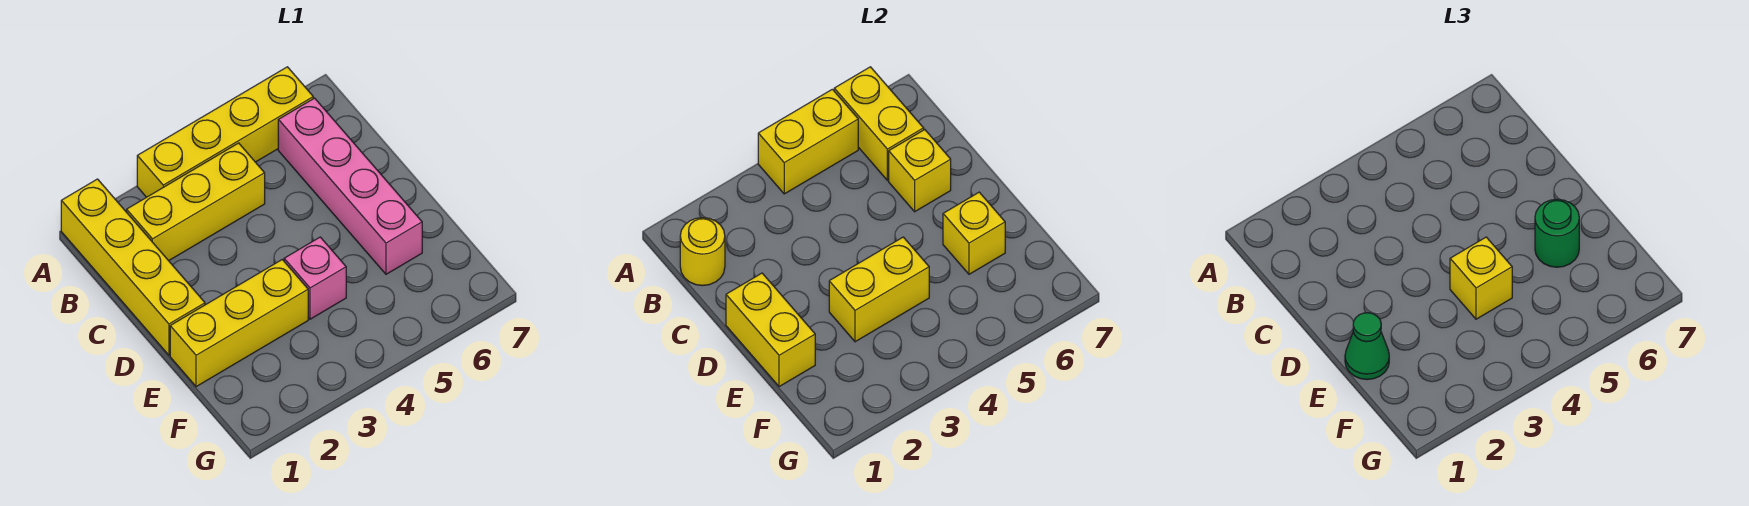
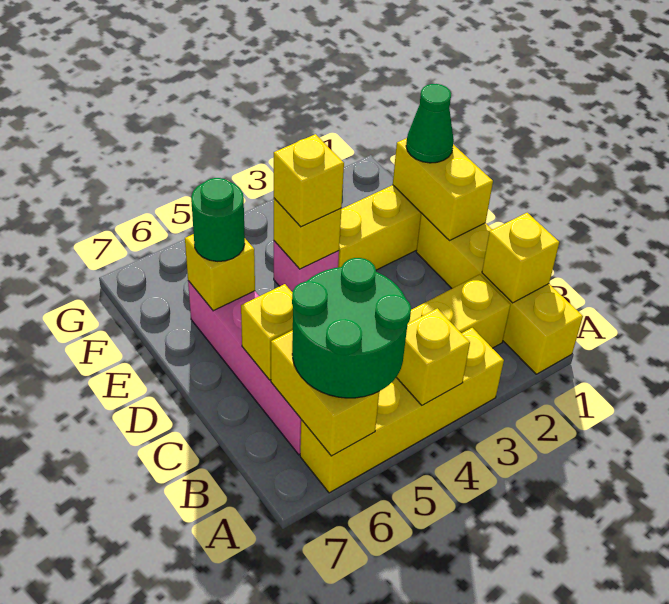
yellow 1x2 brick [758,89,858,194] -> yellow 1x1 brick [396,308,470,405]
none -> green 2x2 round brick [292,258,411,398]
yellow 1x1 round brick [680,218,725,286] -> yellow 1x1 brick [482,213,559,303]
yellow 1x2 brick [829,237,929,342] -> yellow 1x1 brick [274,198,341,269]

